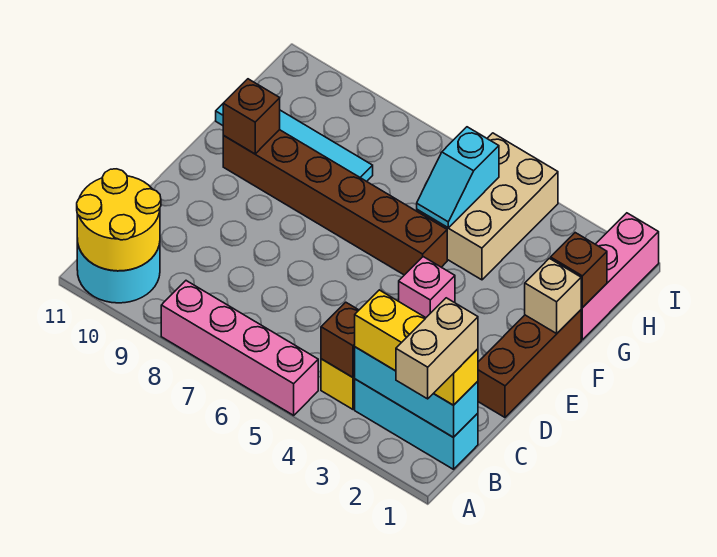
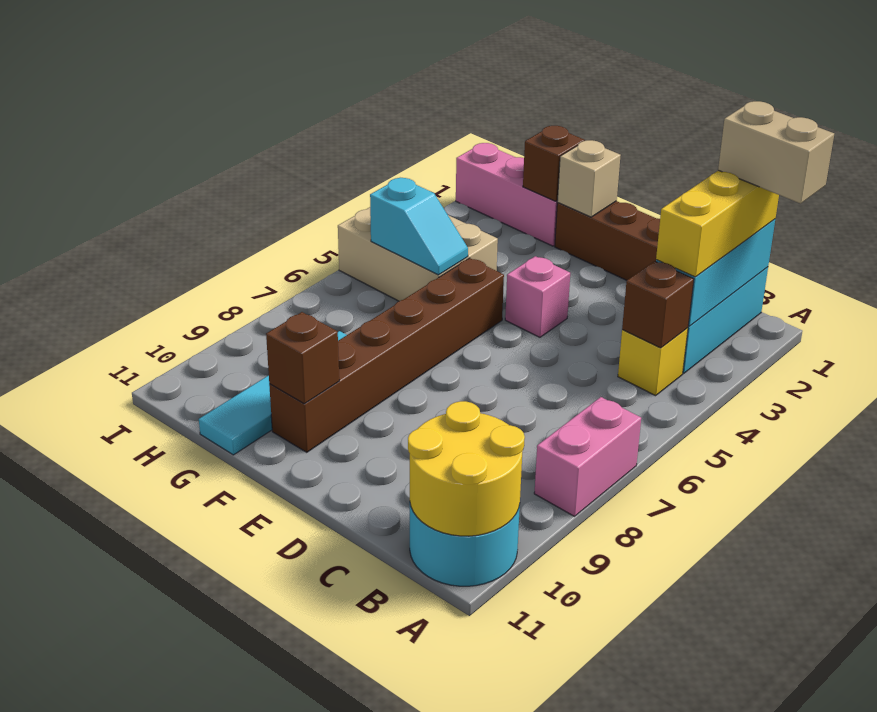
pink 1x4 brick [161,281,318,415] -> pink 1x2 brick [534,397,641,516]

